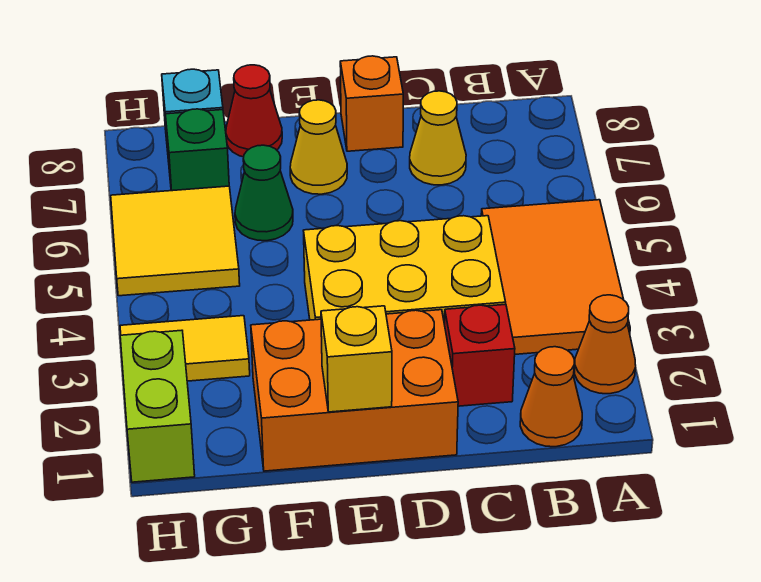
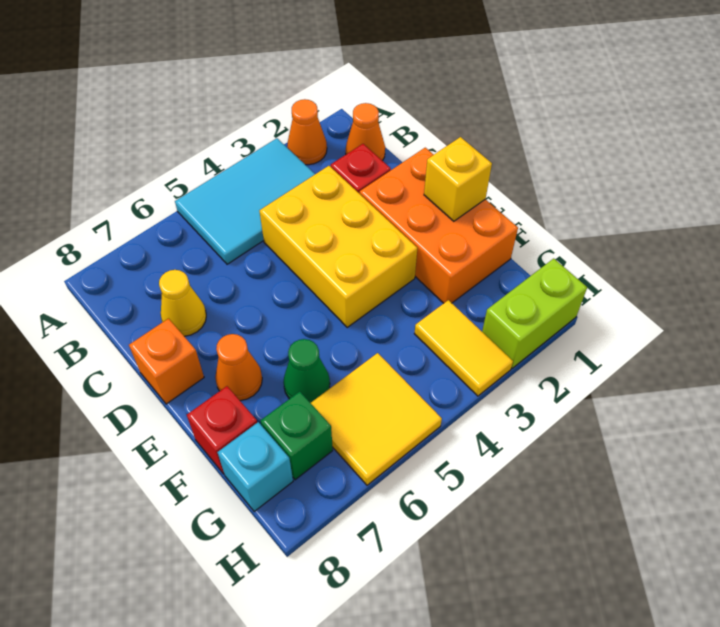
orange 2x3 tile [481,200,630,354] -> cyan 2x3 tile [175,138,315,264]
yellow 1x1 cone [290,100,347,194] -> orange 1x1 cone [215,334,262,401]
red 1x1 cone [226,65,282,157] -> red 1x1 brick [187,386,257,474]

